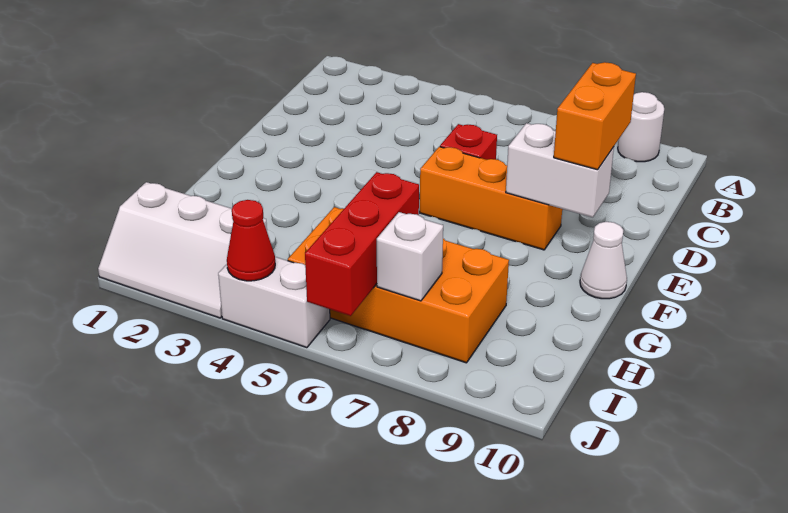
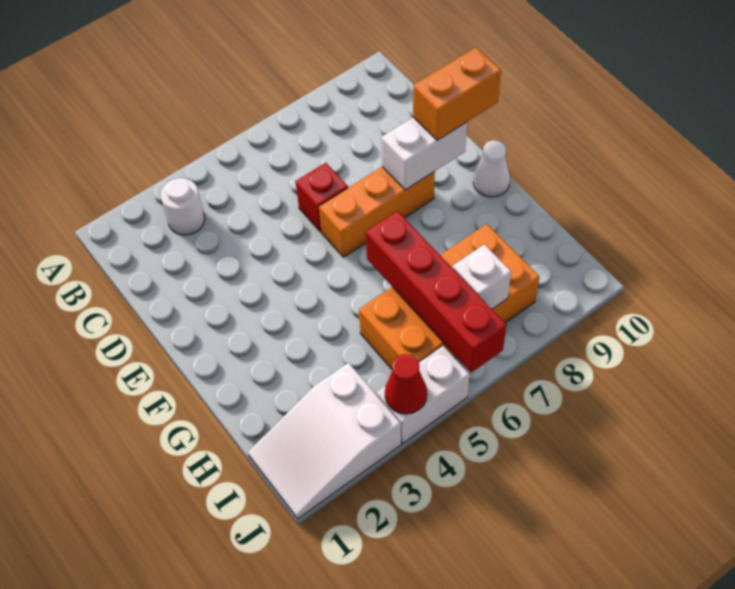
white 1x1 round brick [618,92,664,162] -> white 1x1 round brick moved to [161,178,205,235]
orange 1x2 brick [554,62,636,170] -> orange 1x2 brick turned to [413,47,501,141]
red 1x3 brick [305,172,419,316] -> red 1x4 brick [366,211,506,373]
white 2x3 slope [98,182,267,318] -> white 2x3 slope turned to [248,363,401,519]

